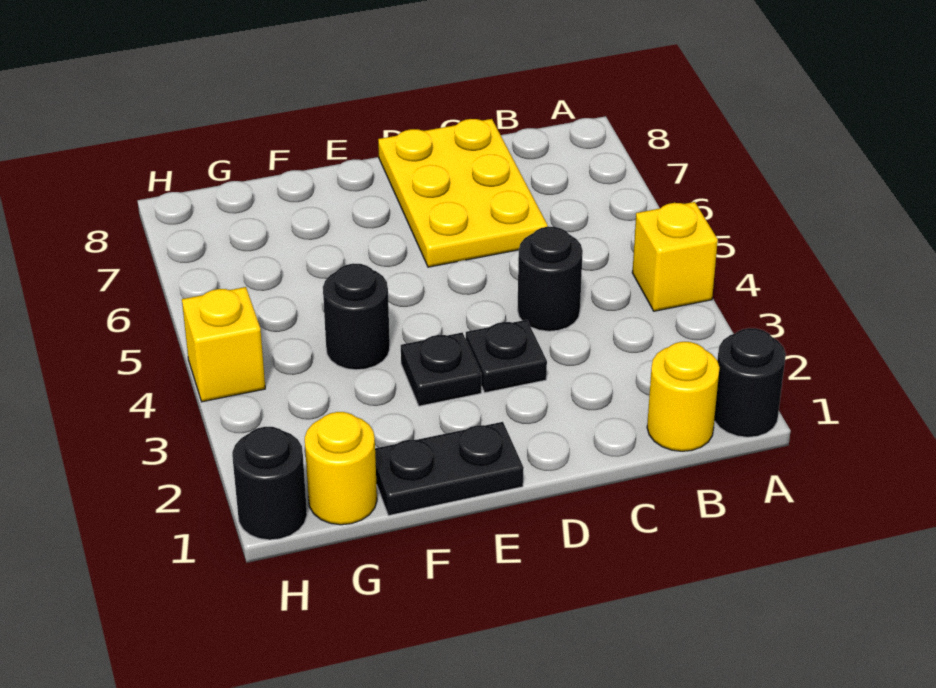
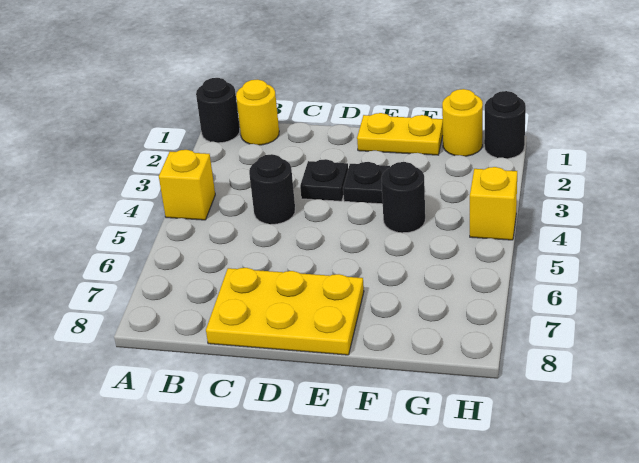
yellow 2x3 plate [378,119,548,267] -> yellow 2x3 plate turned to [206,268,364,355]
black 1x2 plate [375,422,524,516] -> yellow 1x2 plate [357,113,443,155]

